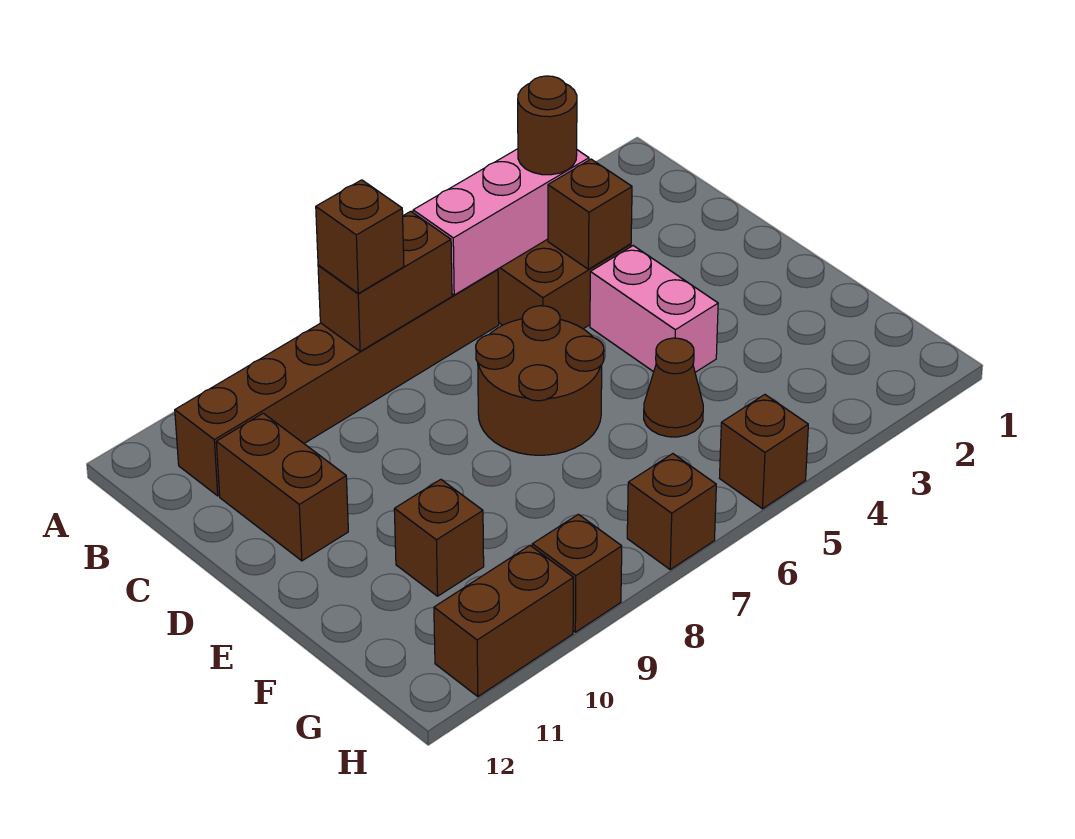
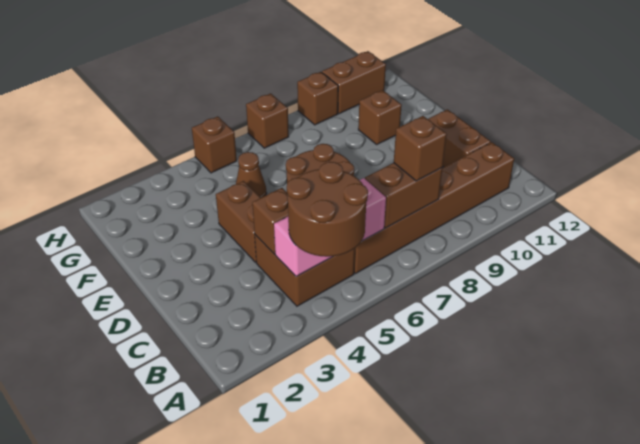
brown 1x1 round brick [518,76,577,175] -> brown 2x2 round brick [287,162,368,257]
pink 1x2 brick [590,246,718,372] -> brown 1x2 brick [216,181,261,262]

